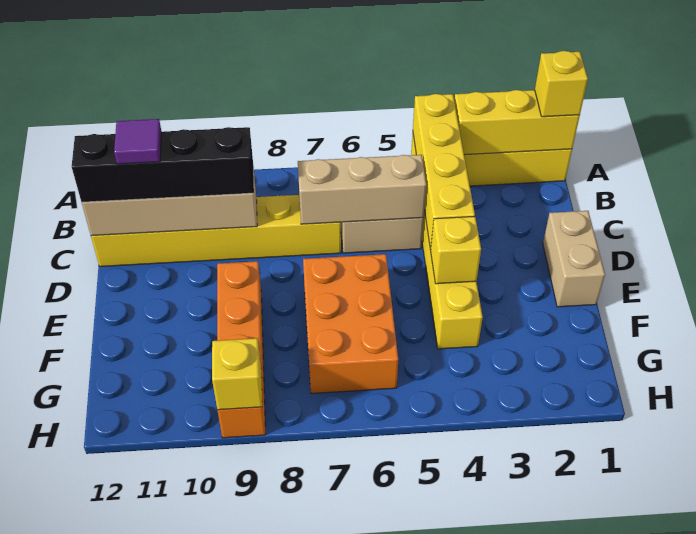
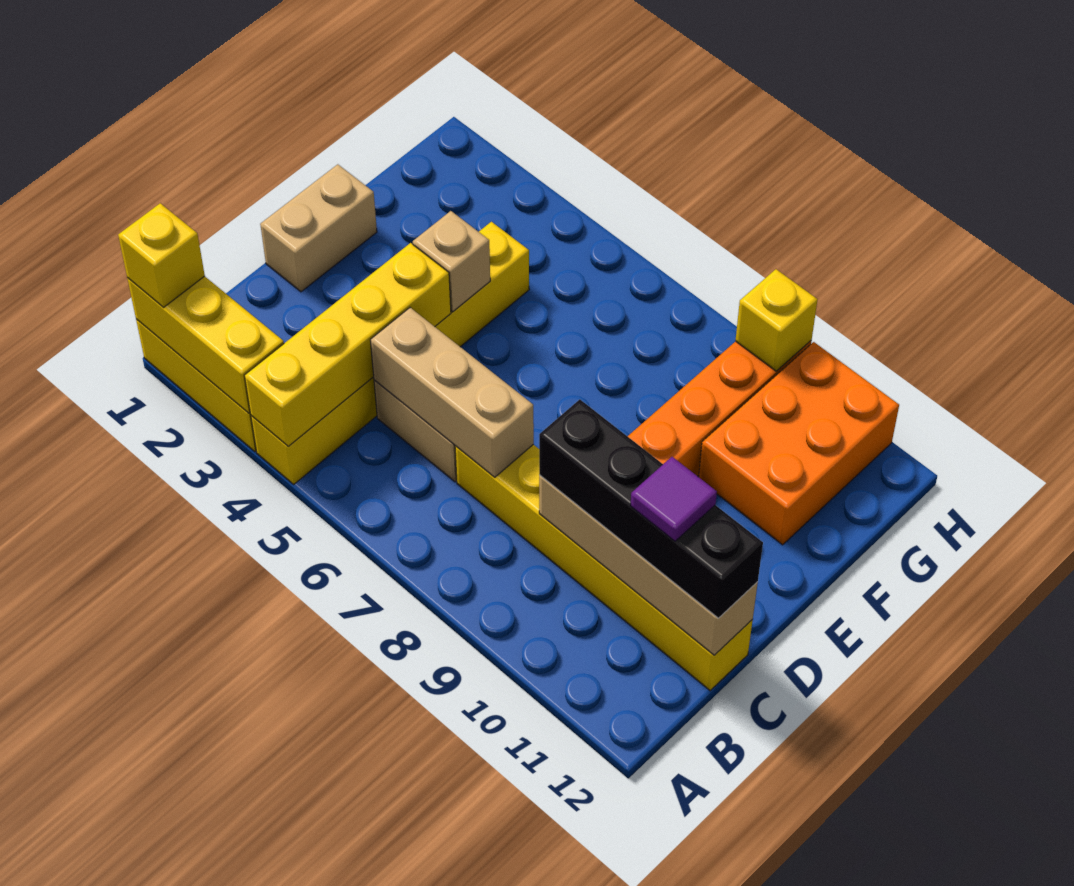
yellow 1x1 brick [431,216,481,284] -> tan 1x1 brick [413,211,490,312]
orange 2x3 brick [303,254,398,393] -> orange 2x3 brick moved to [699,342,899,545]

